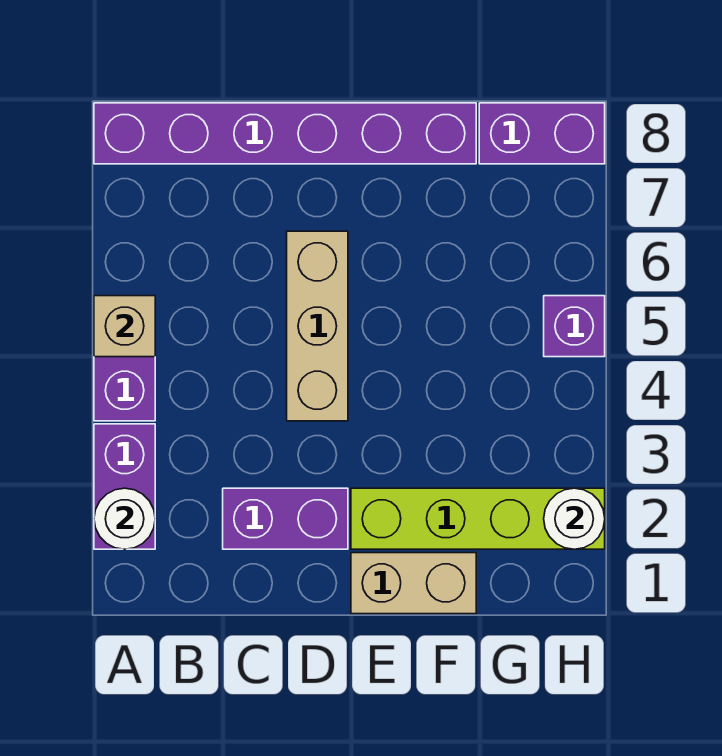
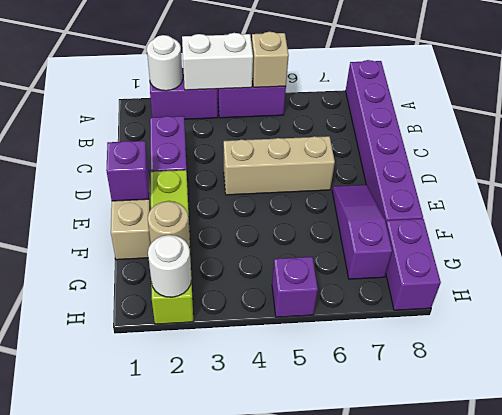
none -> white 1x2 brick [182,33,253,90]
none -> purple 1x1 brick [106,141,149,201]
none -> purple 1x3 slope [332,185,392,279]
none -> tan 1x1 round brick [148,201,190,248]

